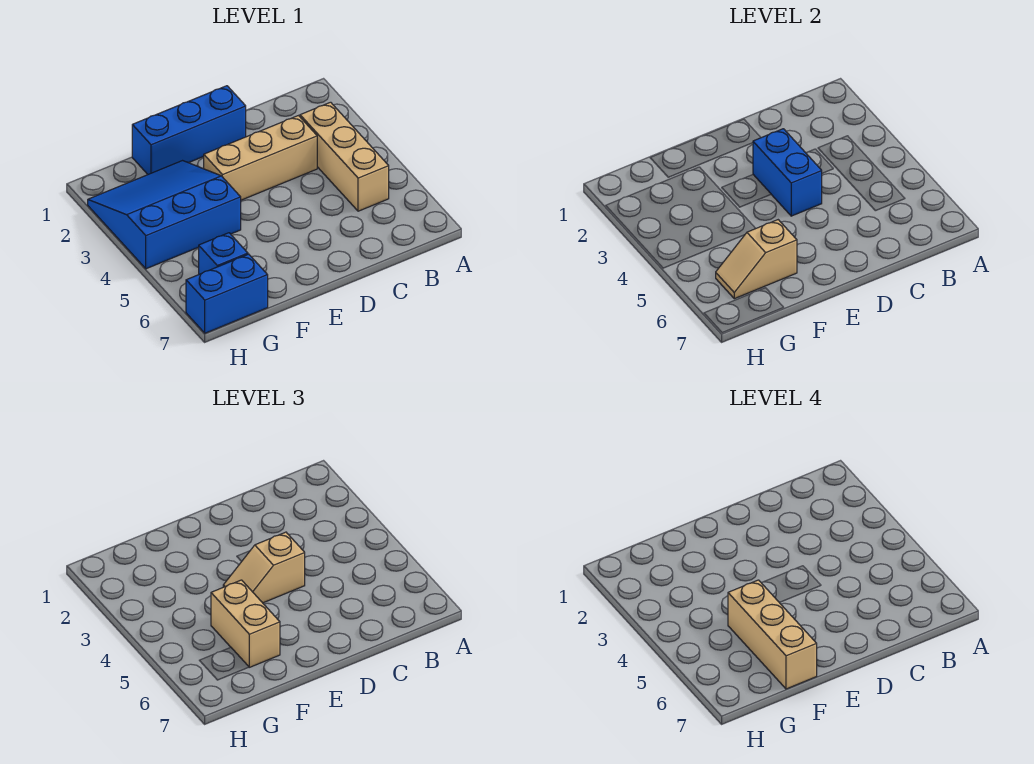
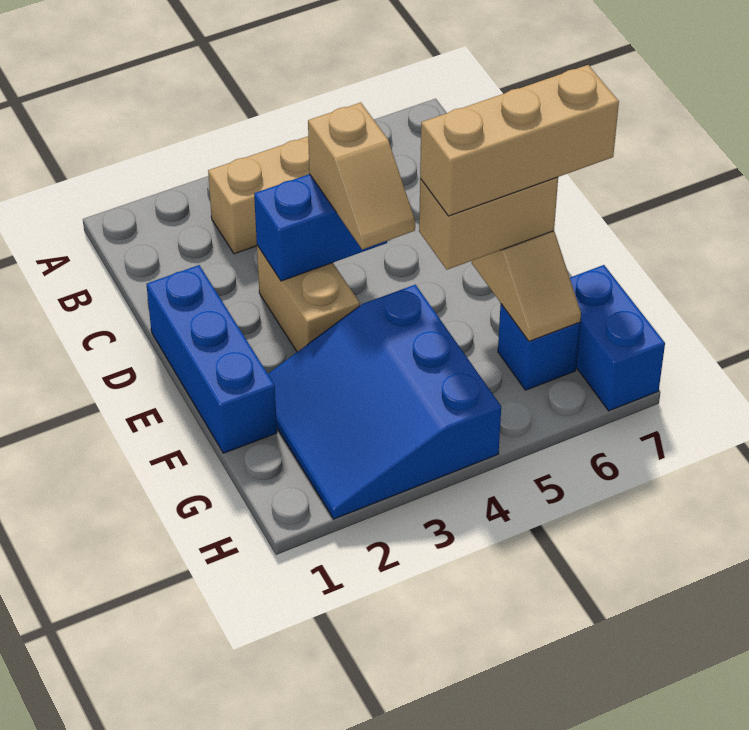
tan 1x3 brick [204,116,317,200] -> tan 1x2 brick [257,245,360,352]

